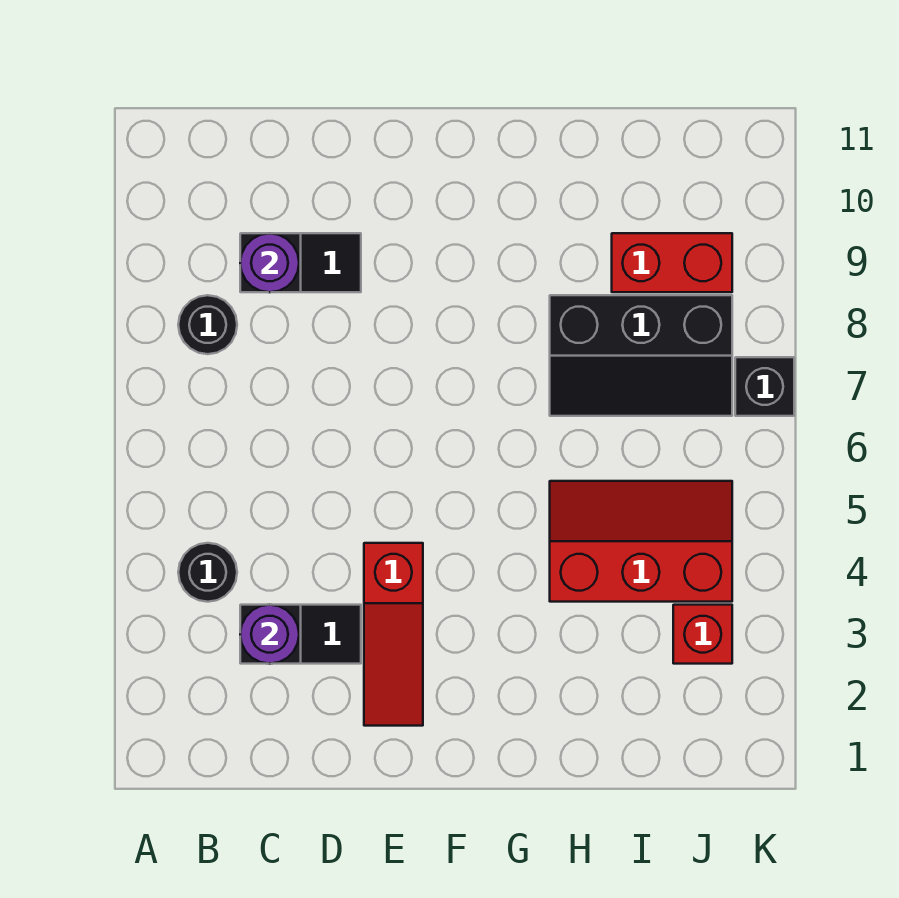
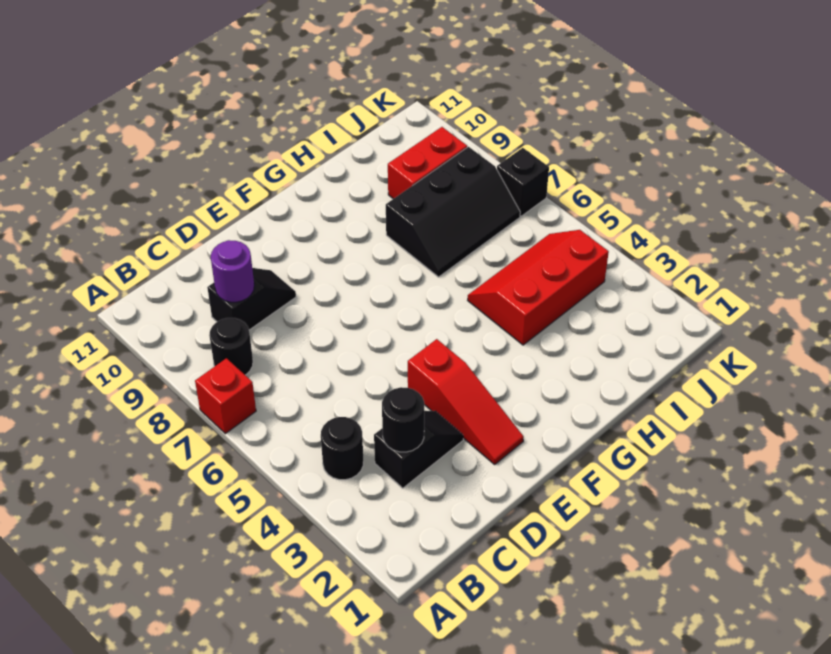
purple 1x1 round brick [240,605,299,664] -> black 1x1 round brick [382,387,424,452]
red 1x1 brick [673,605,732,664] -> red 1x1 brick moved to [195,358,256,434]

